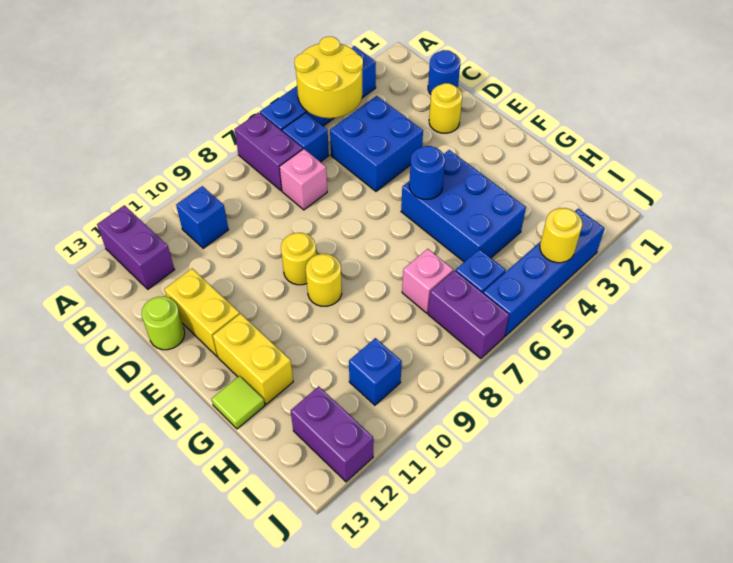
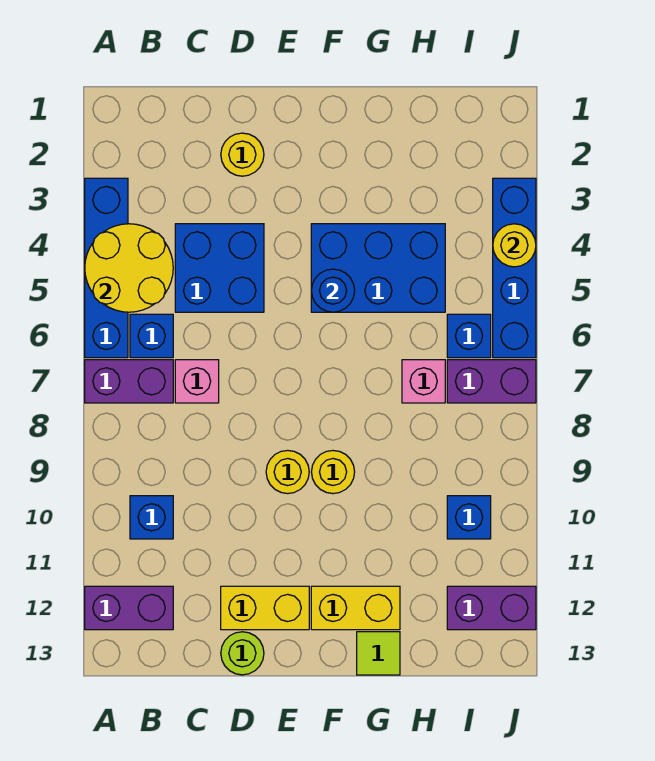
blue 1x1 round brick [428,50,460,94] -> none

